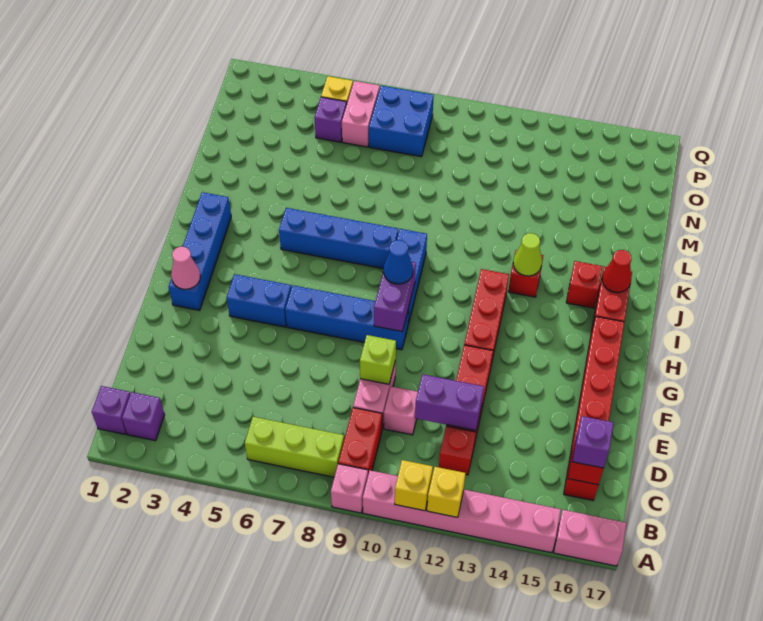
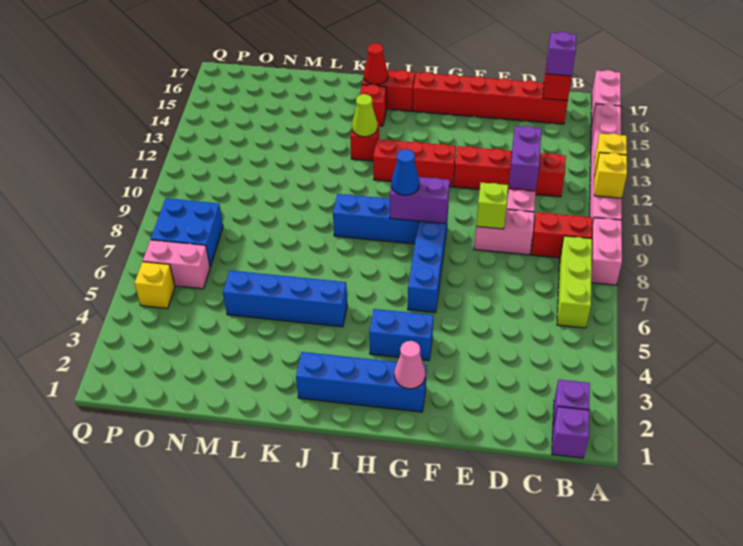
pink 1x1 brick [331,464,368,513] -> pink 1x2 brick [591,218,622,285]
blue 1x2 brick [227,274,291,327] -> blue 1x2 brick turned to [369,309,434,361]
blue 1x4 brick [279,208,398,269] -> blue 1x4 brick turned to [223,271,347,327]
purple 1x1 brick [314,97,347,142] -> none

